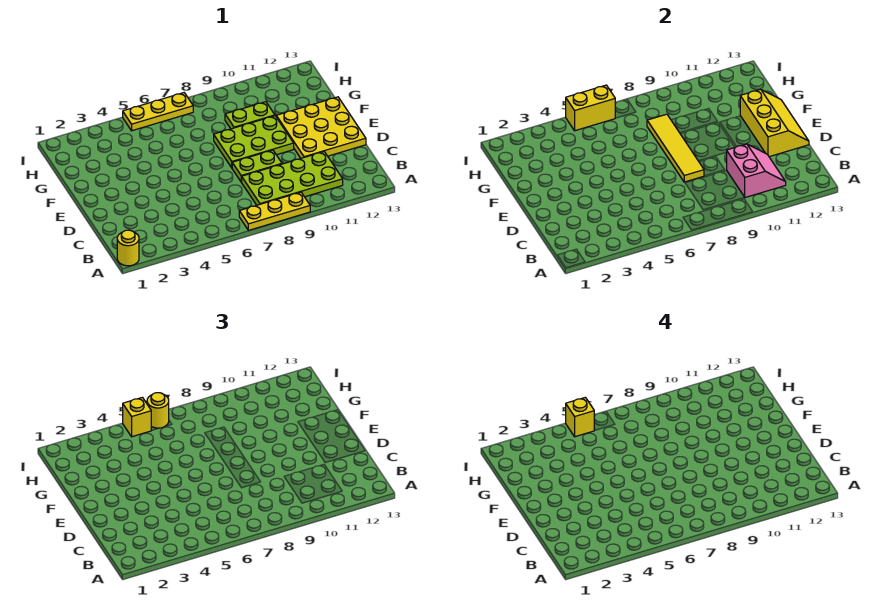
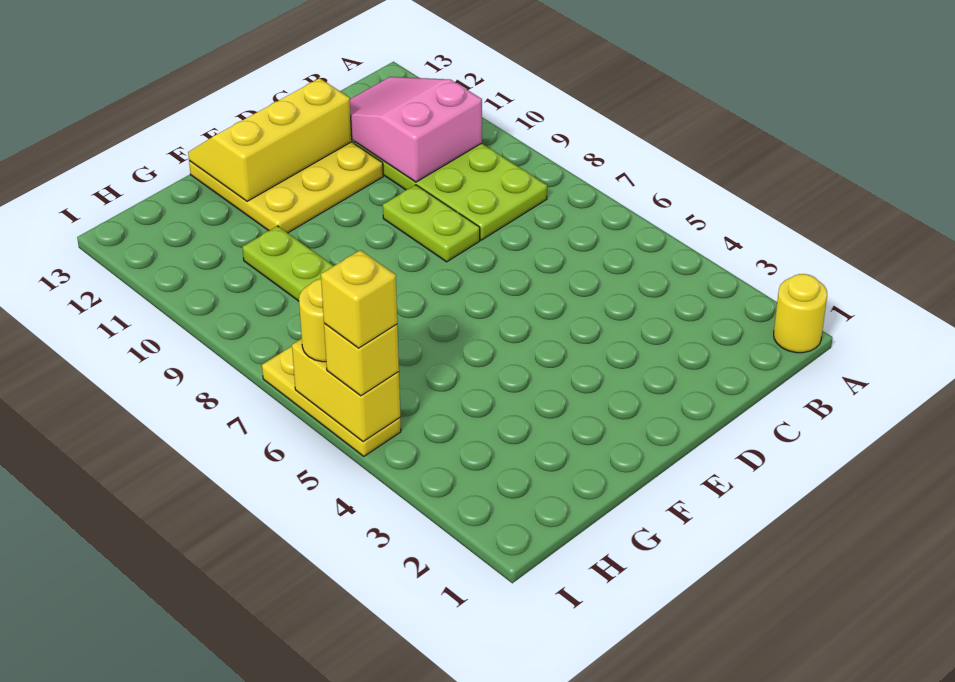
yellow 1x3 plate [239,192,310,230] -> none
pink 2x2 slope [727,144,786,198] -> pink 2x3 slope [350,77,482,182]
yellow 1x4 tile [647,114,704,182] -> none
lime 2x3 plate [214,116,294,168] -> none

